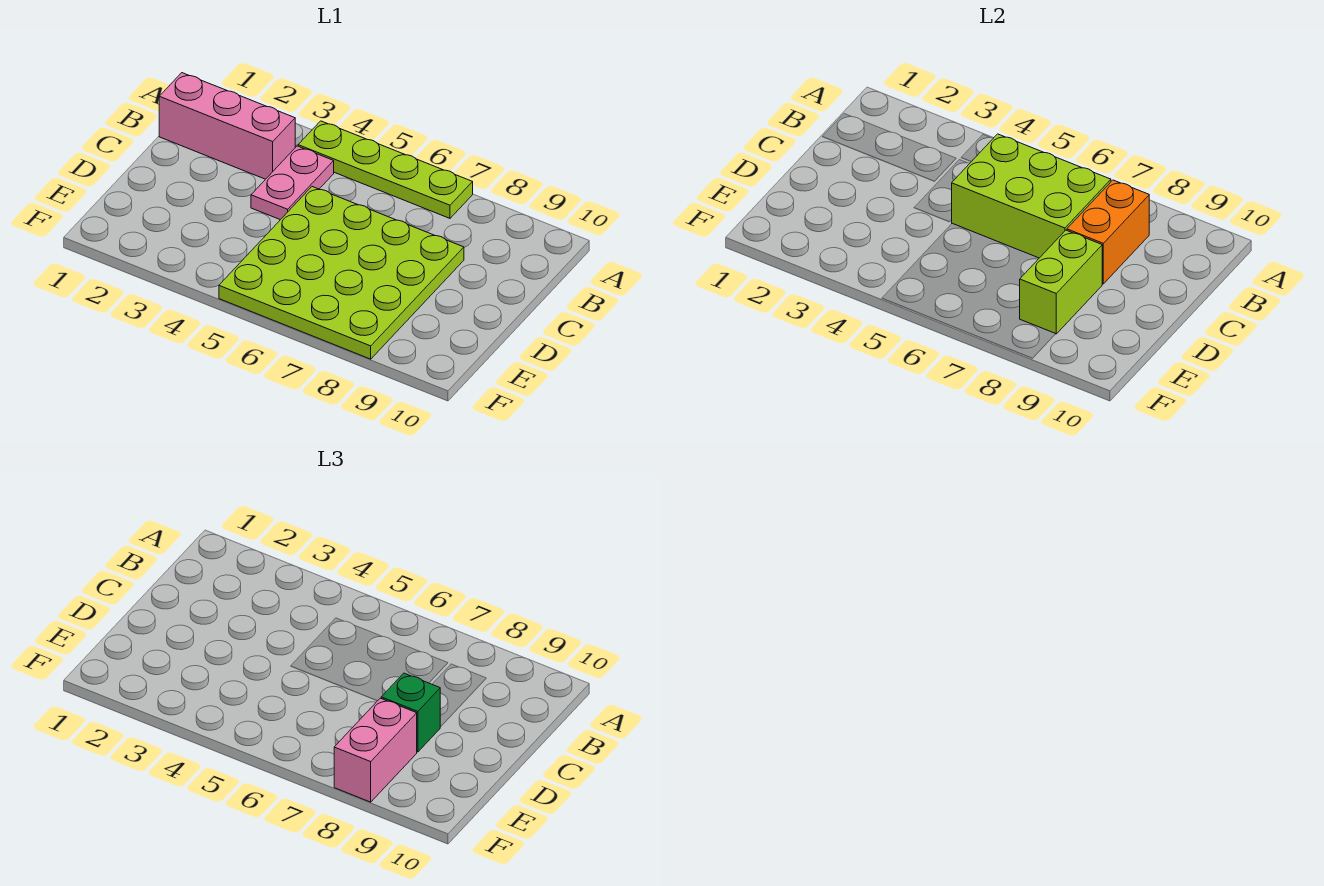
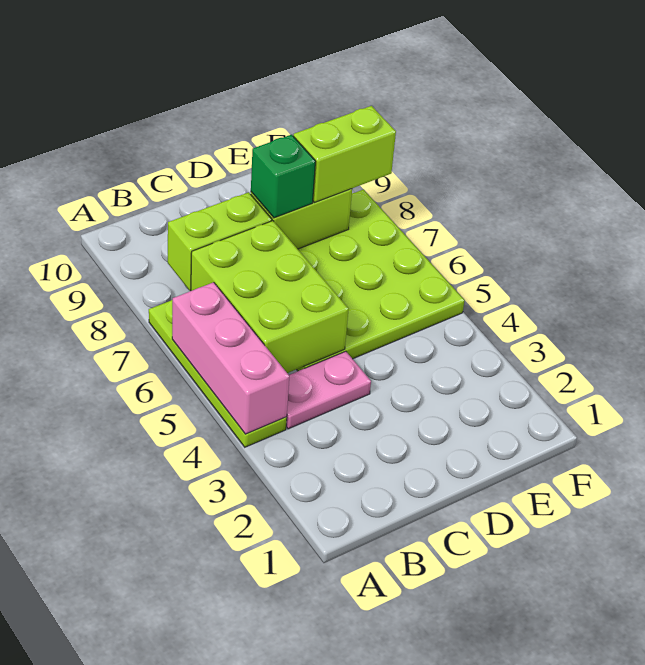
pink 1x3 brick [159,73,295,179] -> pink 1x3 brick moved to [172,282,289,434]
orange 1x2 brick [1067,180,1149,284] -> lime 1x2 brick [168,192,272,291]
pink 1x2 brick [334,698,417,802] -> lime 1x2 brick [293,106,396,203]

